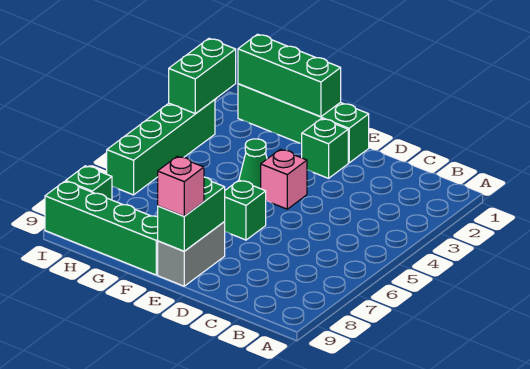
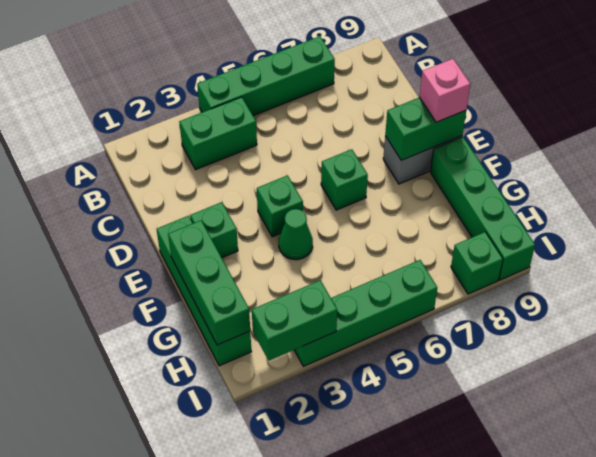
none -> green 1x4 brick [197,36,335,116]
none -> green 1x2 brick [179,97,257,170]
pink 1x1 brick [260,149,307,209] -> green 1x1 brick [257,175,303,237]

